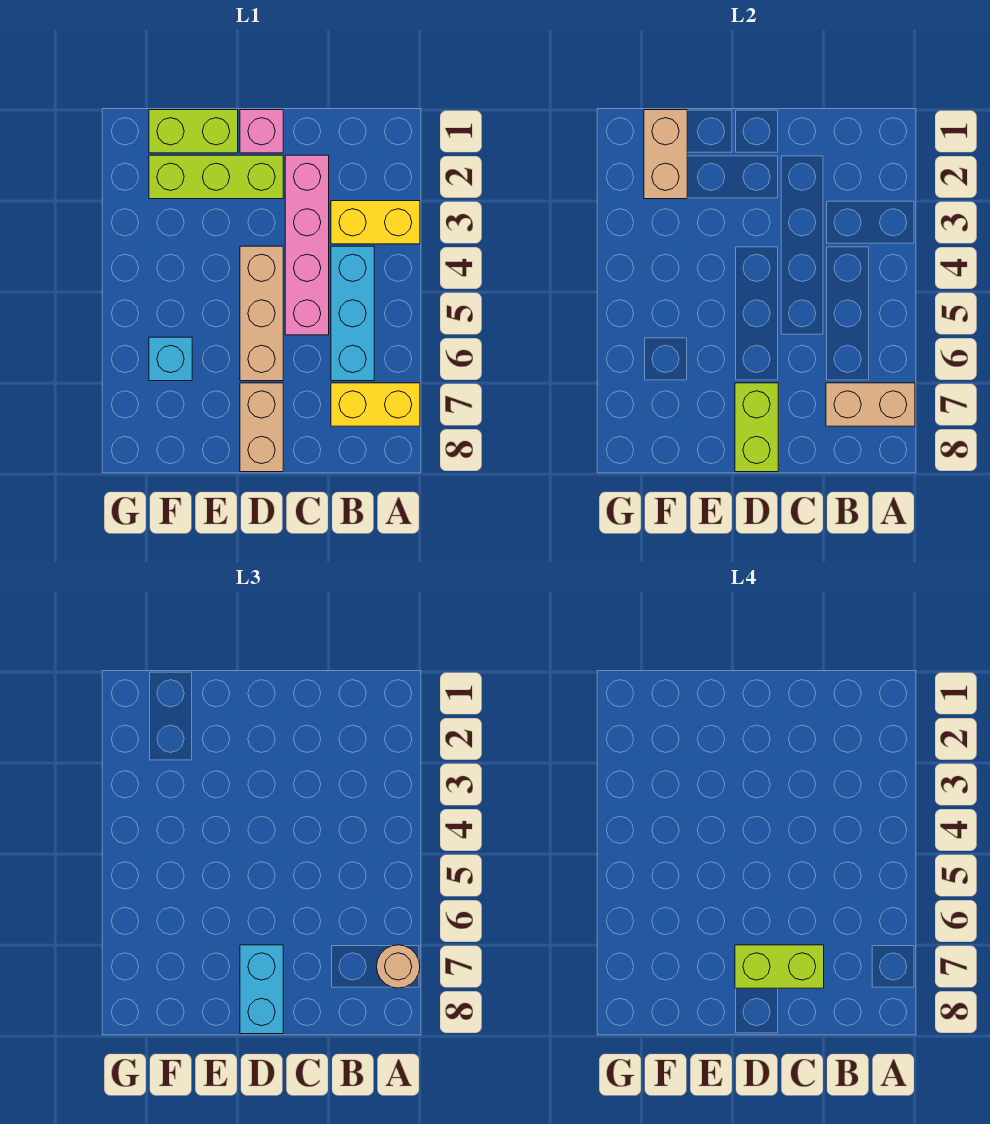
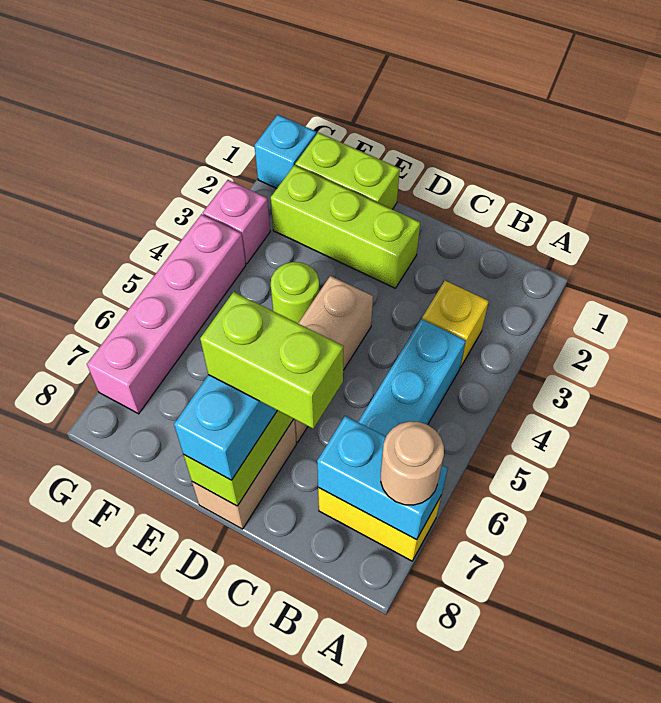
yellow 1x2 brick [331,201,420,244] -> yellow 1x1 brick [422,281,489,367]
tan 1x2 brick [826,383,915,426] -> cyan 1x2 brick [317,416,448,540]
pink 1x4 brick [285,155,329,335] -> pink 1x4 brick moved to [87,214,246,414]
pink 1x1 brick [240,110,283,153] -> pink 1x1 brick moved to [203,180,270,264]
none -> lime 1x1 round brick [271,262,319,323]
tan 1x2 brick [644,110,687,199] -> none
cyan 1x1 brick [149,337,192,381] -> cyan 1x1 brick moved to [254,115,316,188]

